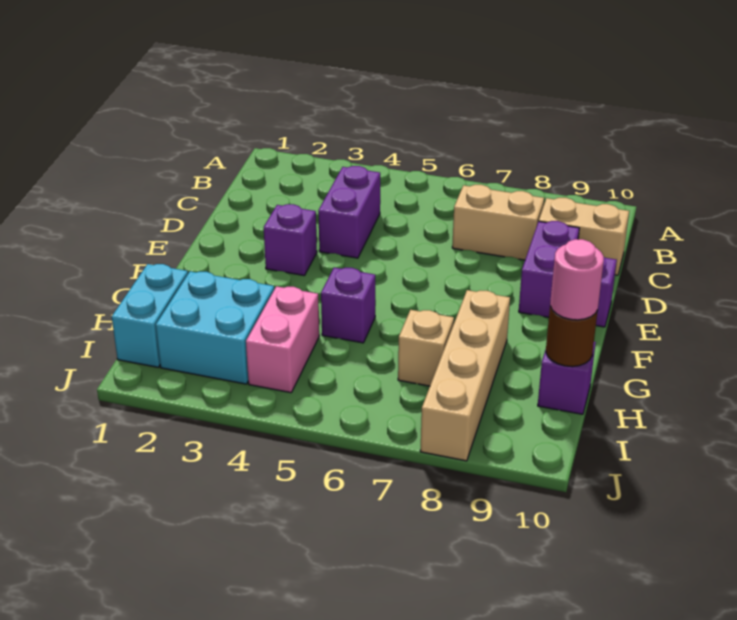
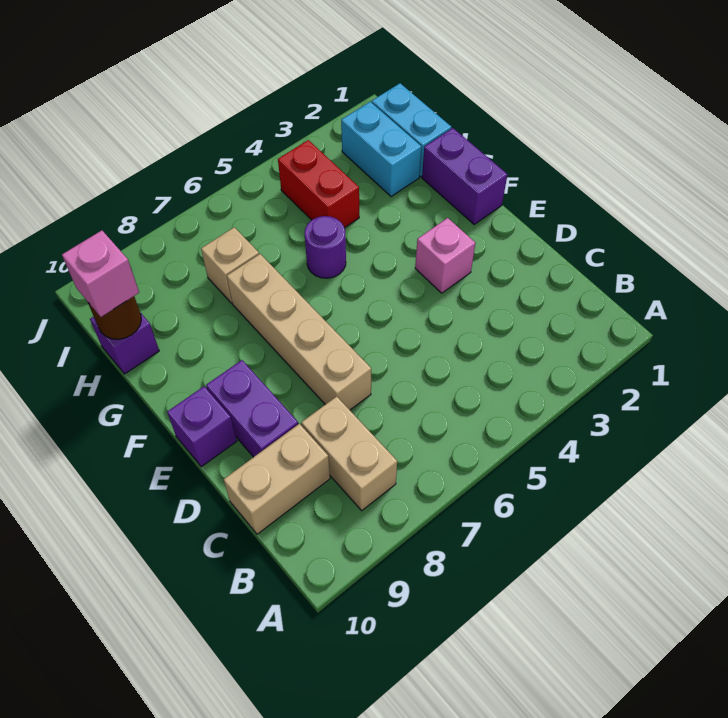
purple 1x2 brick [318,166,380,258] -> purple 1x2 brick moved to [422,128,508,224]
tan 1x2 brick [452,185,544,260] -> tan 1x2 brick turned to [301,396,397,511]
purple 1x1 brick [264,204,317,276] -> pink 1x1 brick [415,218,475,293]
purple 1x1 brick [321,268,375,343] -> purple 1x1 round brick [304,216,346,278]
tan 1x4 brick [420,290,510,461] -> tan 1x4 brick moved to [227,254,371,410]
cyan 2x2 brick [156,271,274,384] -> cyan 1x2 brick [341,102,421,197]
pink 1x2 brick [246,286,319,393] -> red 1x2 brick [278,140,359,228]
pink 1x1 round brick [550,239,604,320] -> pink 1x1 brick [62,230,139,317]

